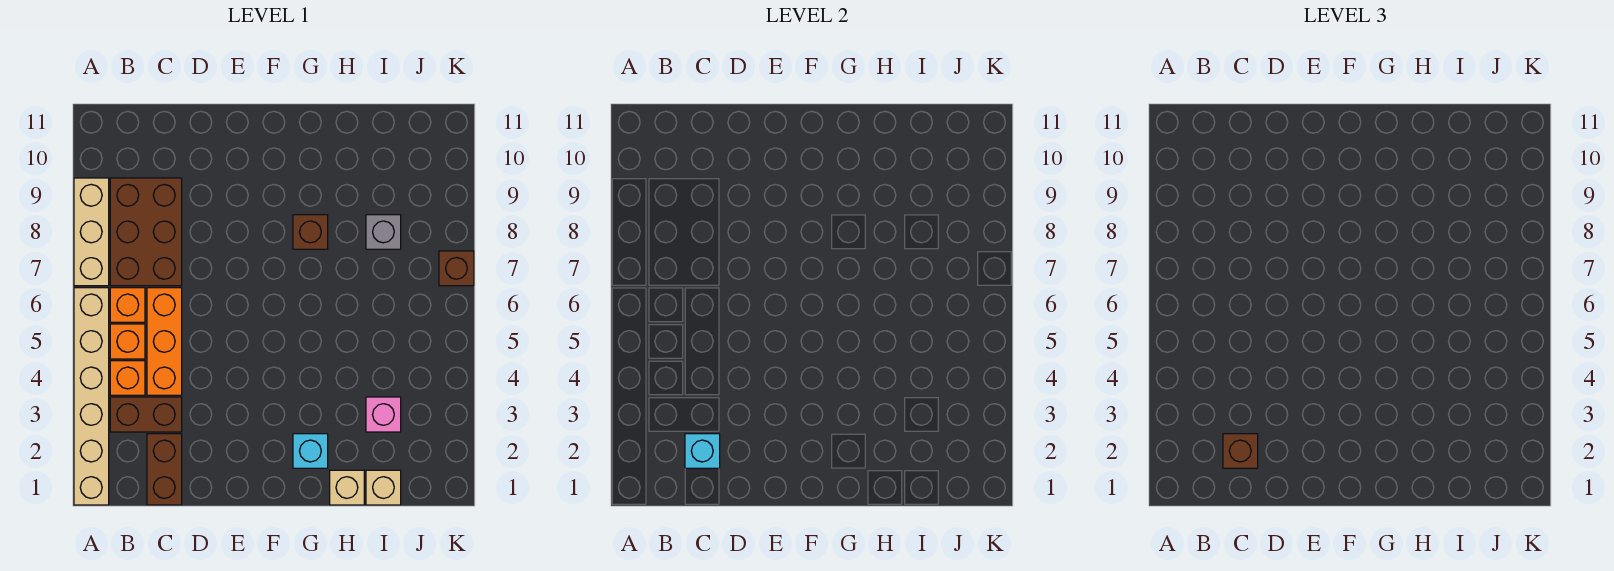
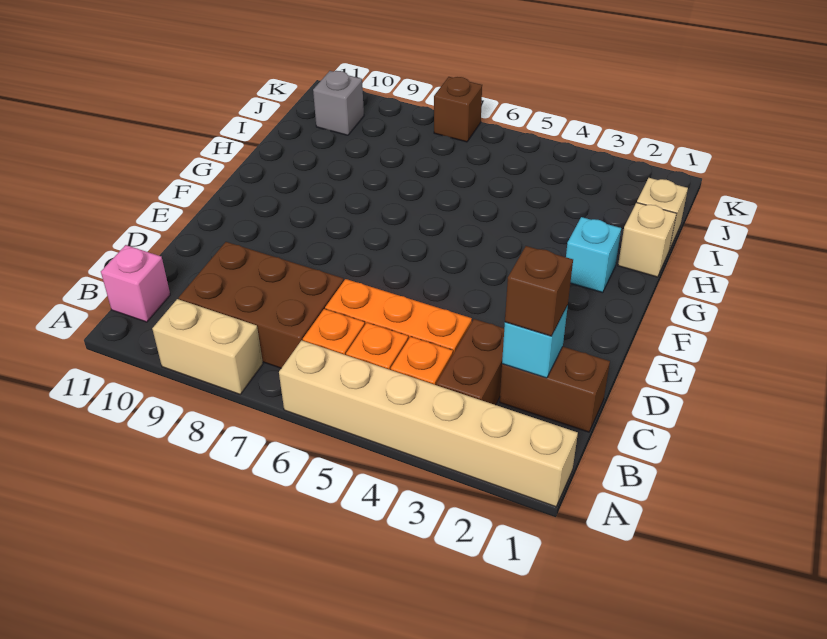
tan 1x3 brick [74,178,109,286] -> tan 1x2 brick [152,299,263,394]
brown 1x1 brick [293,215,328,249] -> none
pink 1x1 brick [366,397,401,432] -> pink 1x1 brick moved to [101,245,170,322]
grey 1x1 brick [366,215,401,249] -> grey 1x1 brick moved to [313,71,364,135]

